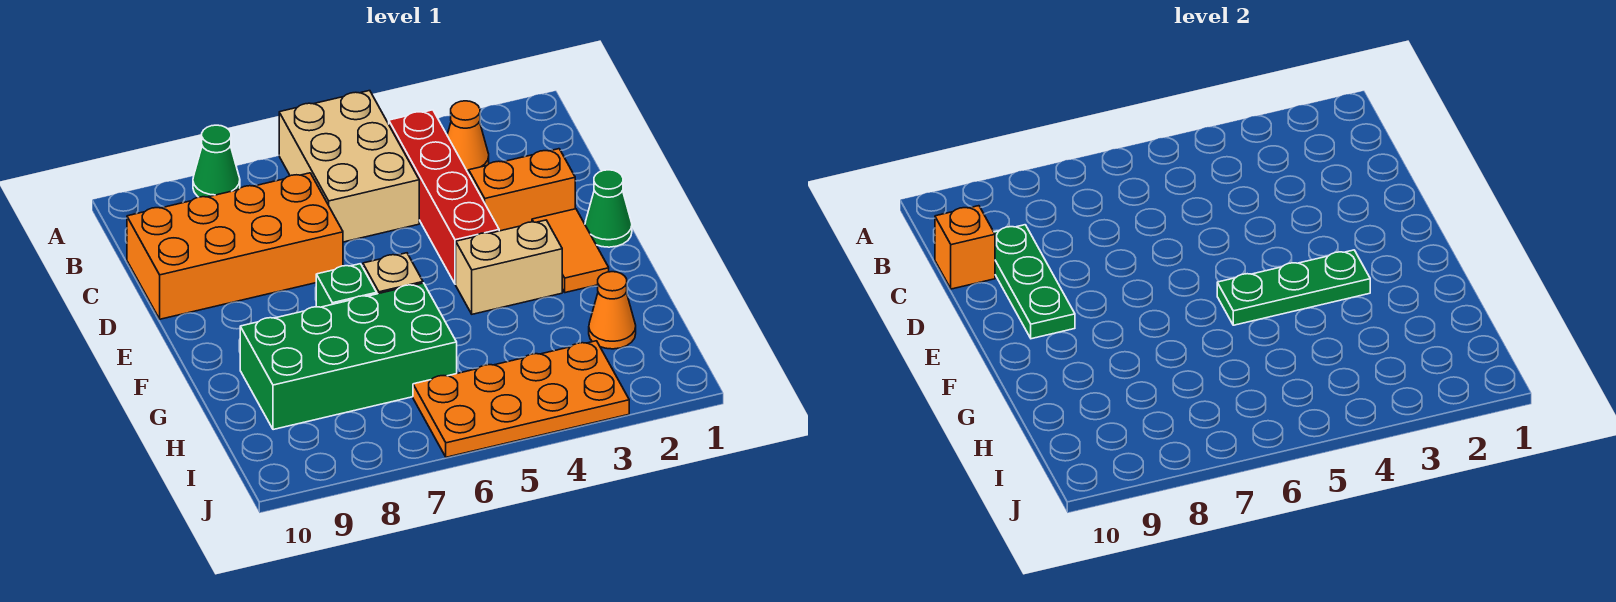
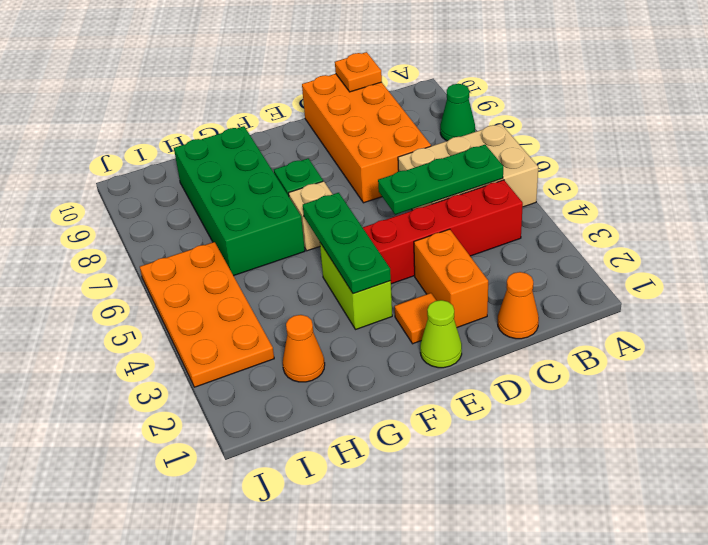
orange 1x1 cone [447,101,489,174] -> orange 1x1 cone moved to [498,272,539,339]
green 1x3 plate [994,225,1075,339] -> green 1x3 plate moved to [378,145,503,215]
orange 1x1 brick [935,206,995,289] -> orange 1x1 plate [335,52,382,92]
green 1x1 cone [585,170,632,247] -> lime 1x1 cone [420,300,462,368]
orange 1x2 tile [532,209,609,293] -> orange 1x1 tile [395,293,436,344]
tan 1x2 brick [456,220,562,314] -> lime 1x2 brick [320,243,392,330]

